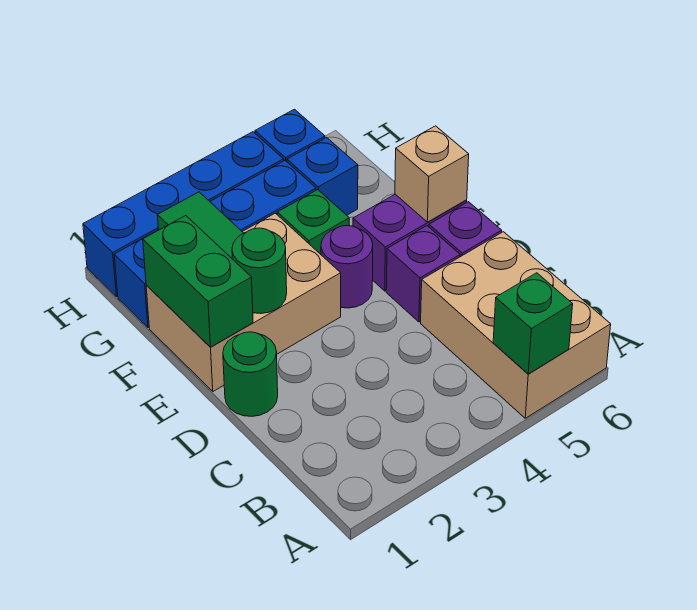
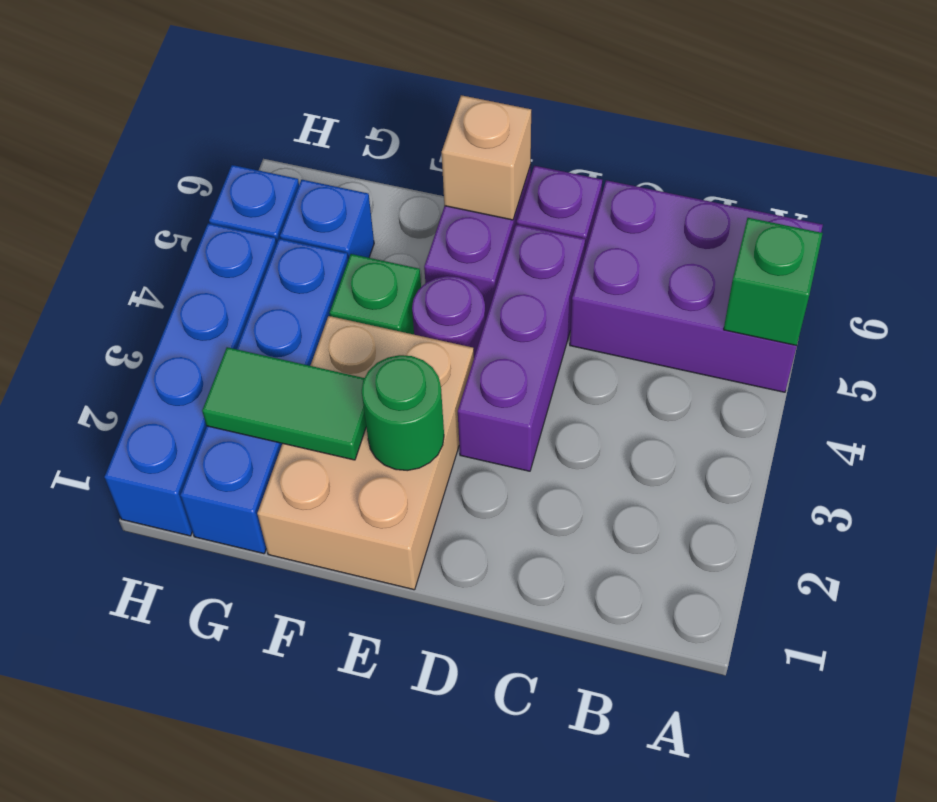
tan 2x3 brick [421,232,611,418] -> purple 2x3 brick [570,180,823,392]
green 1x1 round brick [223,332,278,416] -> none
purple 1x1 brick [386,226,460,322] -> purple 1x3 brick [458,224,585,471]
green 1x2 brick [143,216,253,347] -> none

